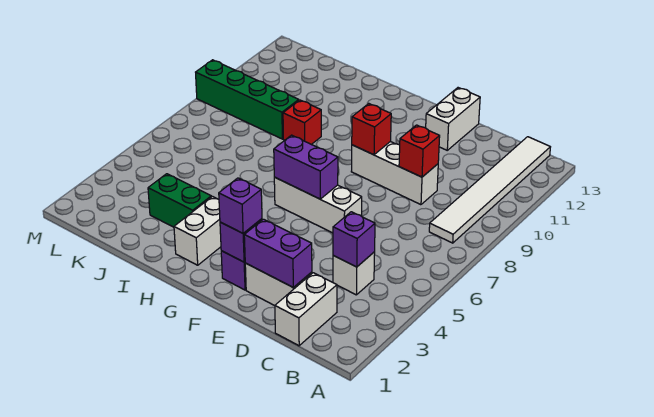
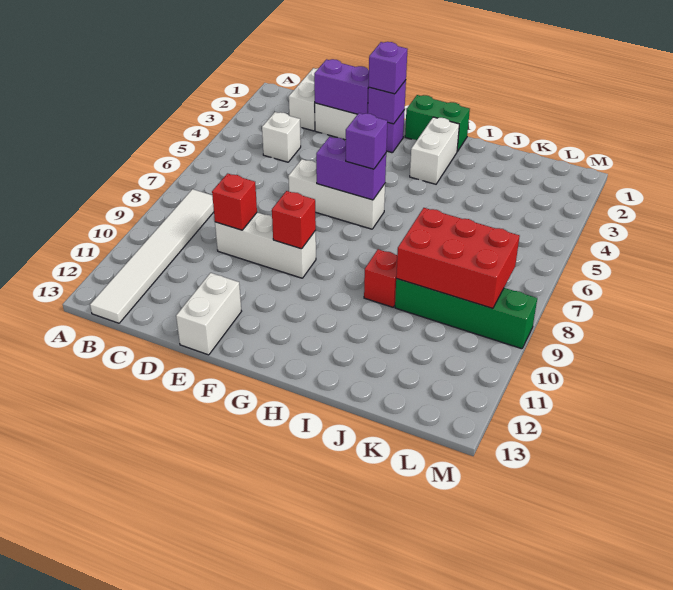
purple 1x1 brick [333,212,375,267] -> purple 1x1 brick moved to [346,113,388,169]
green 1x2 brick [148,174,211,227] -> green 1x2 brick moved to [405,95,470,152]
none -> red 2x3 brick [396,208,520,308]

